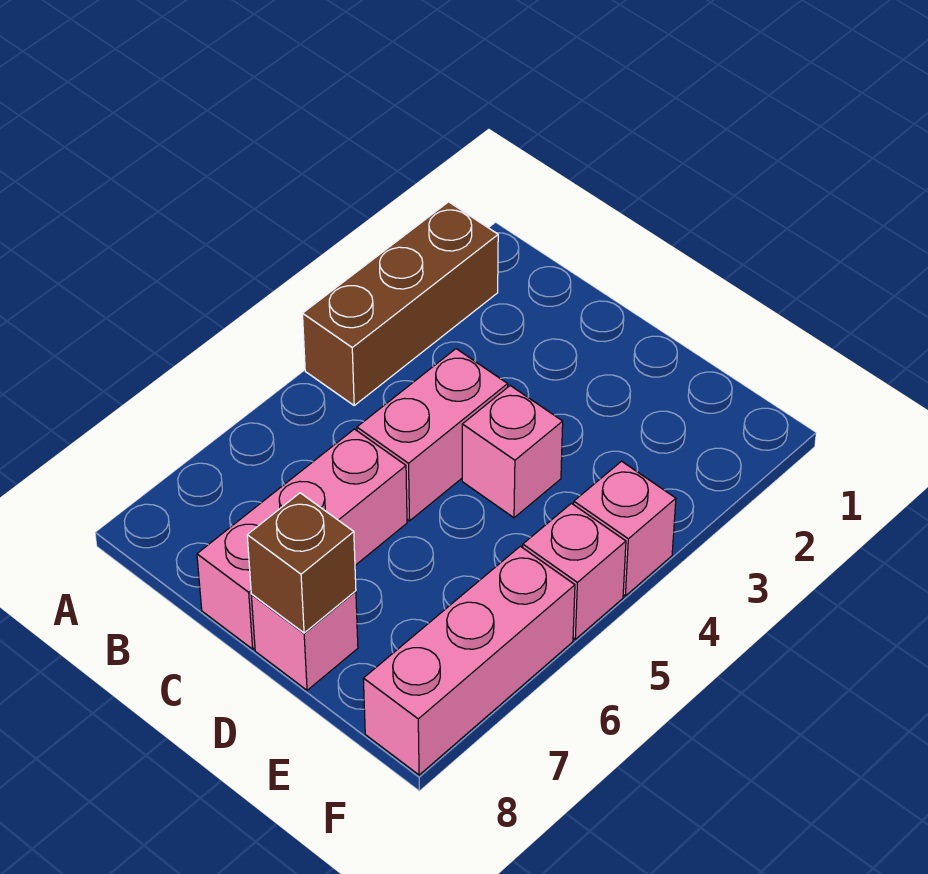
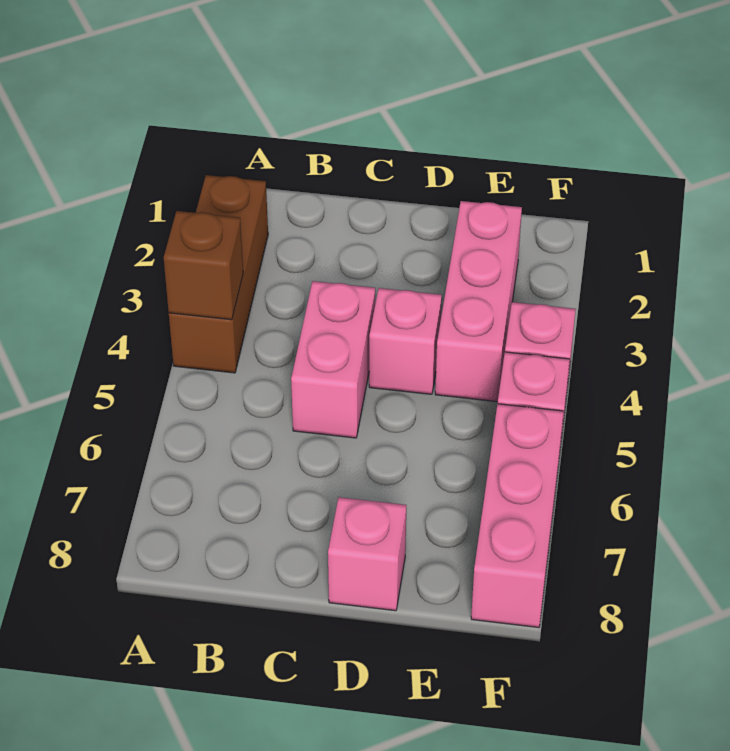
pink 1x3 brick [197,429,407,649] -> pink 1x3 brick moved to [435,201,522,402]
brown 1x1 brick [247,493,356,633] -> brown 1x1 brick moved to [164,211,243,320]

